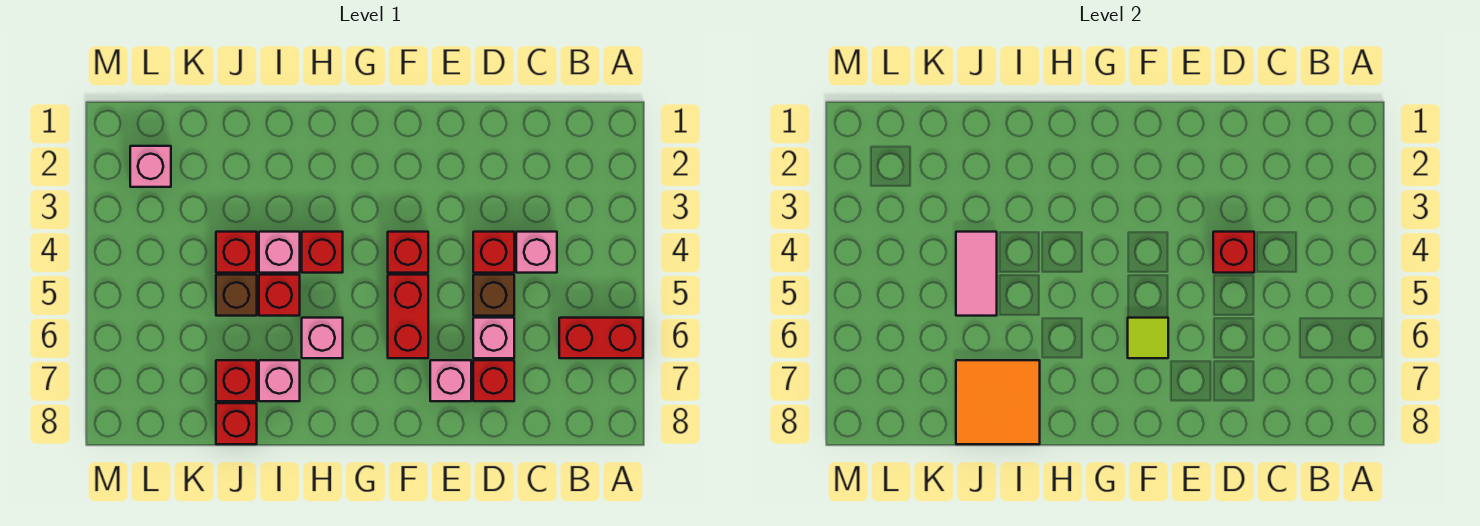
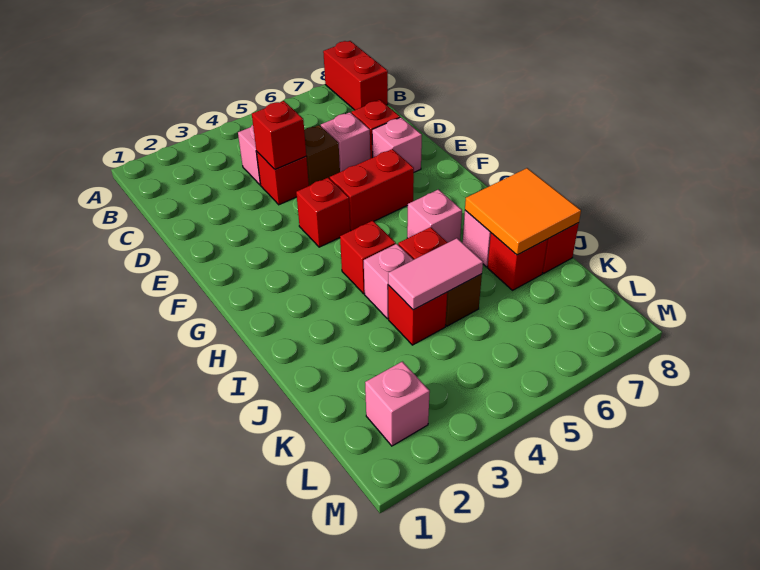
red 1x2 brick [559,318,643,358] -> red 1x2 brick moved to [323,41,388,110]
lime 1x1 tile [1128,318,1168,358] -> none

